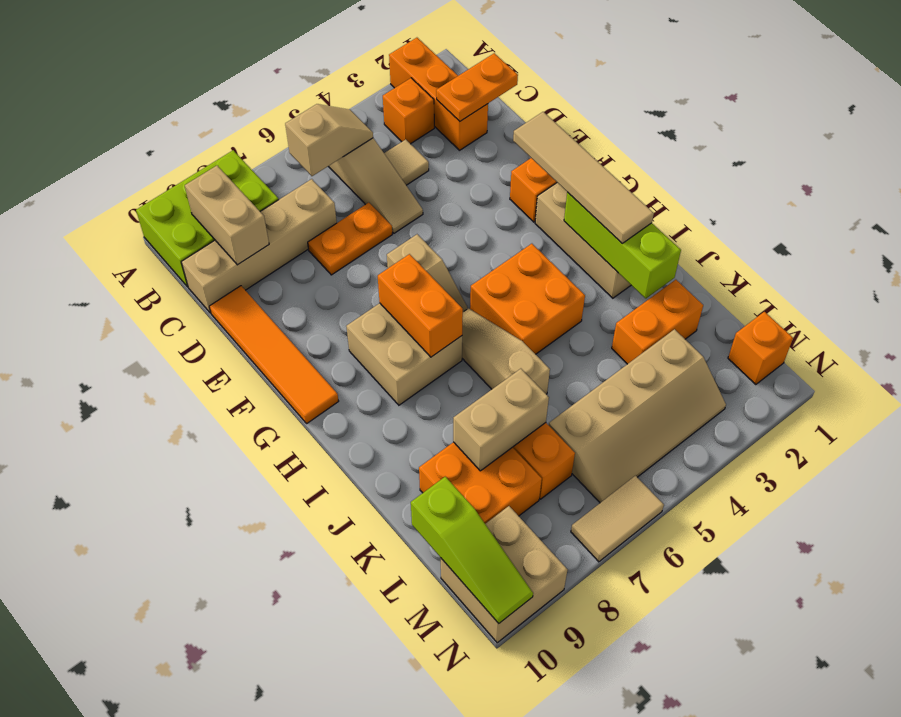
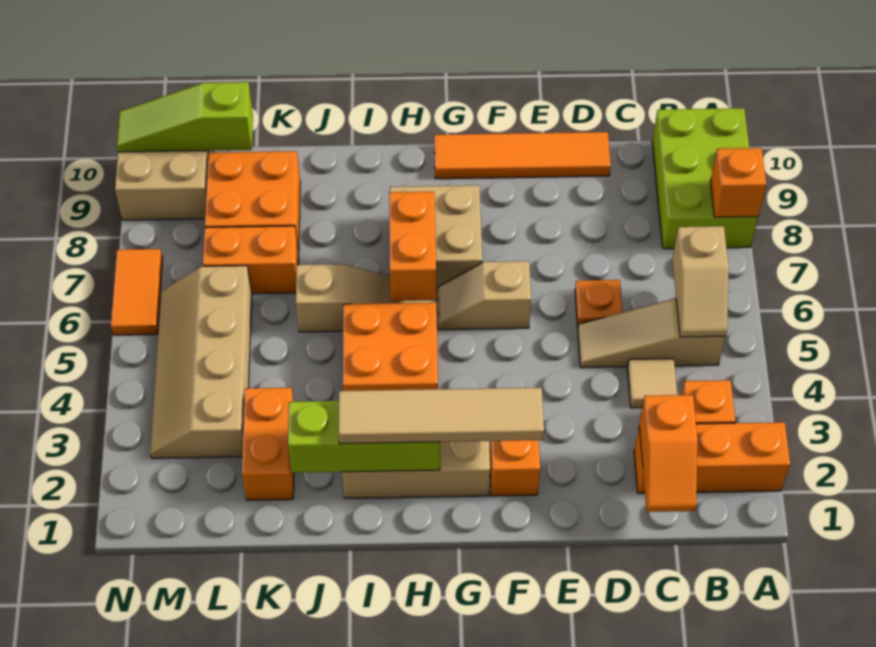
tan 1x2 brick [185,166,269,265] -> none
orange 1x2 plate [436,53,518,121] -> orange 1x2 slope [639,395,697,512]
tan 1x4 brick [181,179,337,313] -> none
orange 1x2 plate [308,203,392,275] -> orange 1x1 plate [575,280,623,326]
orange 1x2 brick [378,254,463,357] -> orange 1x2 brick turned to [389,192,436,301]
tan 1x2 brick [453,369,549,471] -> none
orange 1x1 brick [728,312,793,385] -> orange 1x1 brick moved to [710,148,766,217]
tan 1x2 tile [571,475,664,562] -> orange 1x2 tile [111,249,163,335]

